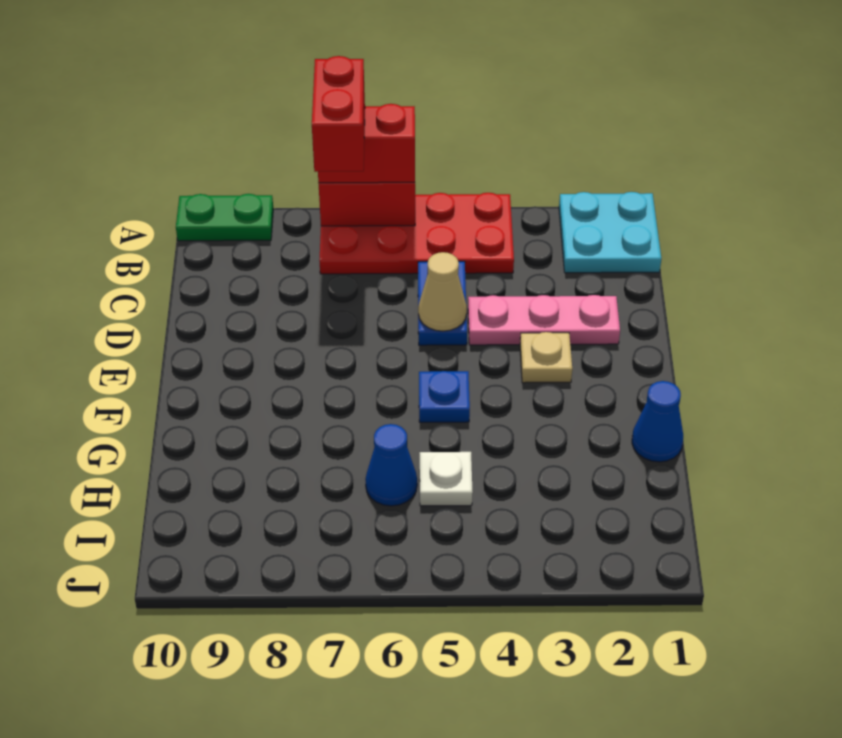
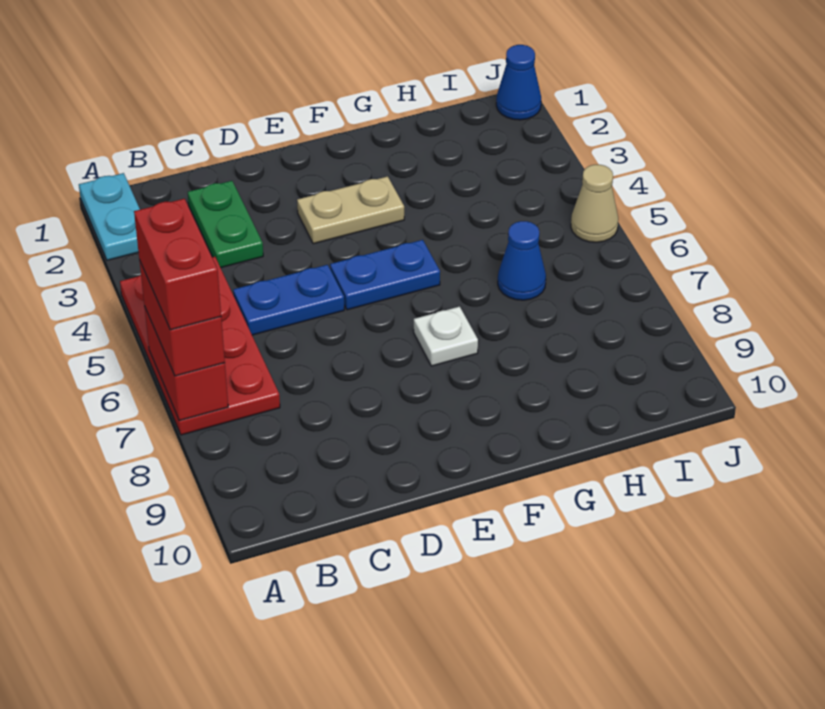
cyan 2x2 plate [559,192,661,273] -> cyan 1x2 plate [79,173,140,260]
red 1x2 brick [312,56,365,172] -> red 1x2 brick turned to [134,199,221,330]
green 1x2 plate [176,194,273,241] -> green 1x2 plate moved to [188,181,263,268]
pink 1x3 plate [468,295,620,345] -> none
tan 1x1 cone [418,252,467,331] -> tan 1x1 cone moved to [571,165,618,242]
tan 1x1 plate [520,332,572,383] -> tan 1x2 plate [297,176,404,244]
blue 1x1 plate [419,371,470,422] -> blue 1x2 plate [330,240,440,310]
blue 1x1 cone [632,381,683,462] -> blue 1x1 cone moved to [496,45,541,120]
white 1x1 plate [420,452,473,506] -> white 1x1 plate moved to [414,307,478,366]

